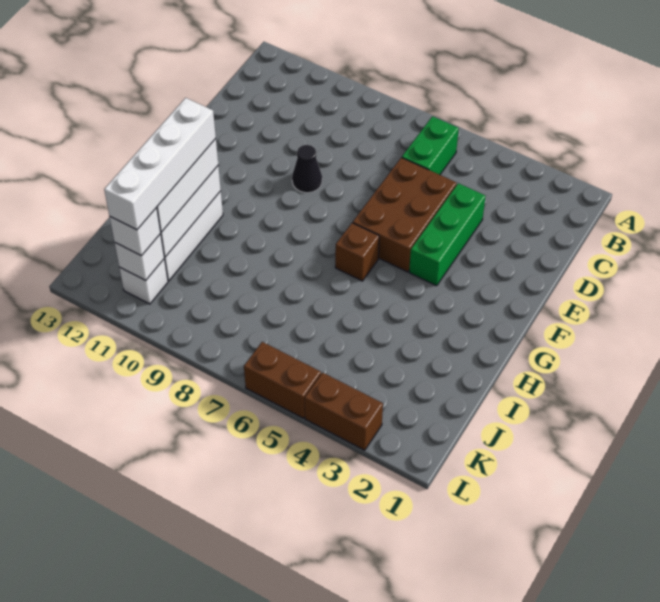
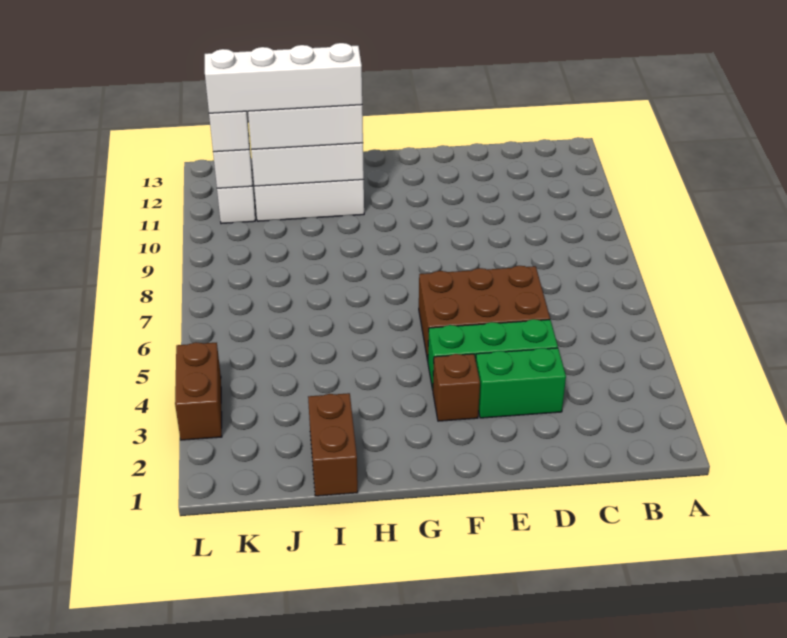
green 1x2 brick [402,116,459,175] -> green 1x2 brick moved to [476,348,566,418]
black 1x1 cone [292,145,322,193] -> none
brown 1x1 brick [335,223,379,281] -> brown 1x1 brick moved to [433,354,480,421]
brown 1x2 brick [244,342,321,418] -> brown 1x2 brick moved to [308,393,358,496]

